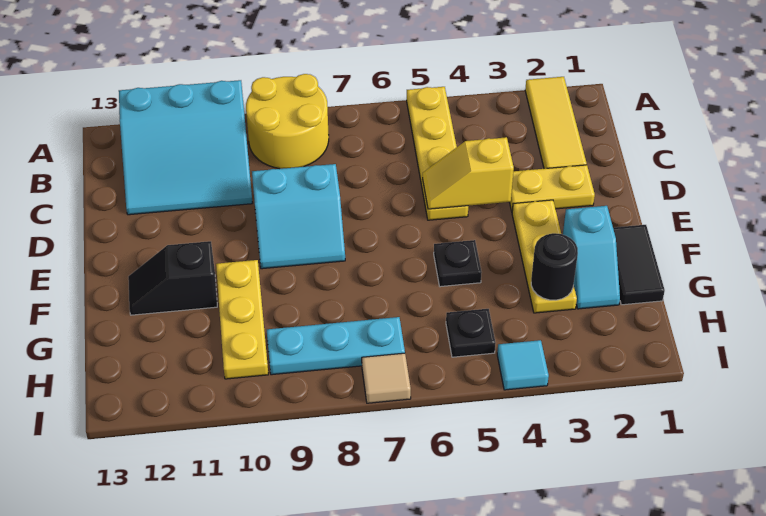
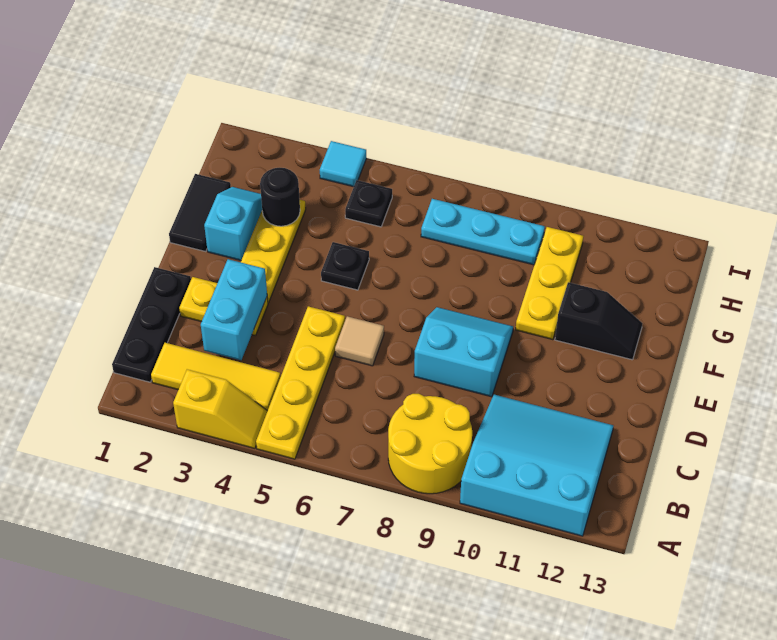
yellow 1x3 tile [525,77,587,169] -> yellow 1x3 tile turned to [151,343,281,411]
none -> black 1x3 plate [112,267,191,382]
none -> cyan 1x2 brick [201,259,267,360]
yellow 1x2 slope [423,137,514,209] -> yellow 1x2 slope moved to [173,369,267,448]
tan 1x1 tile [362,353,411,403] -> tan 1x1 tile moved to [335,316,384,366]

